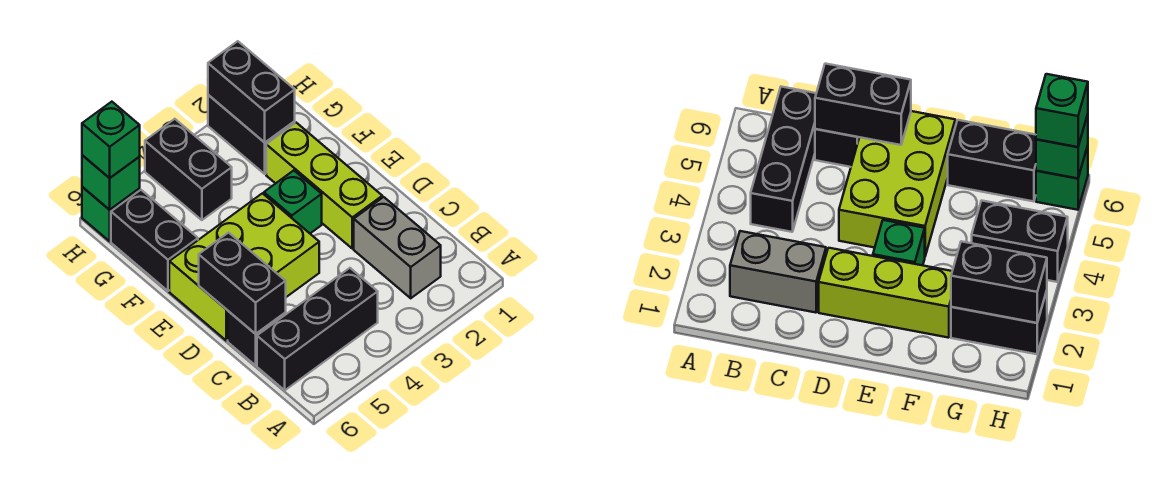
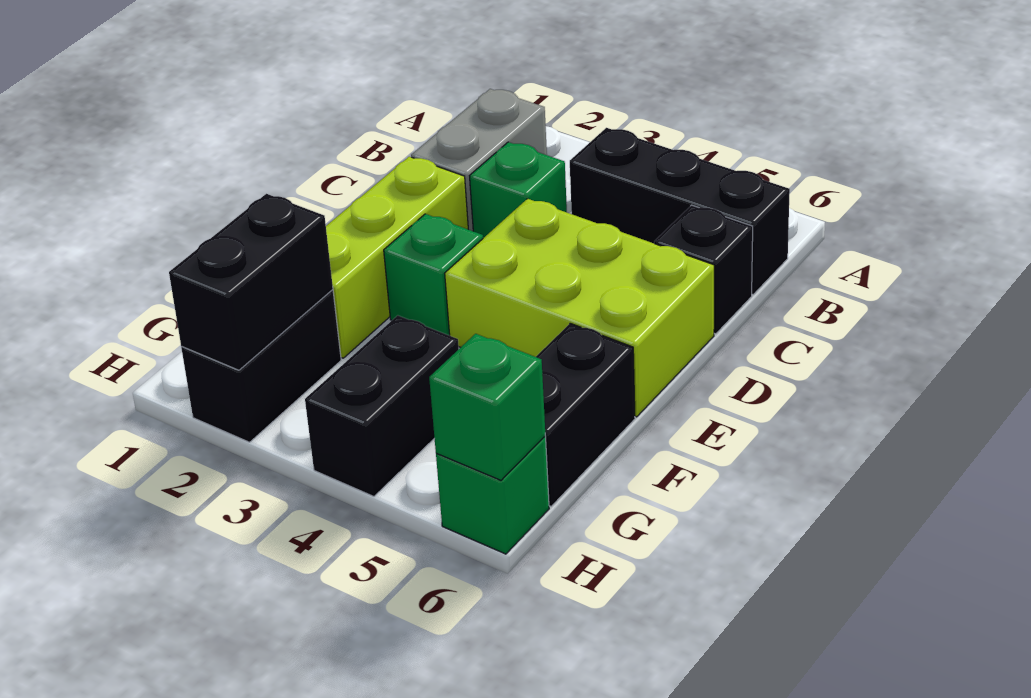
black 1x2 brick [199,233,286,334] -> none
green 1x1 brick [82,102,140,178] -> green 1x1 brick moved to [470,142,567,238]

